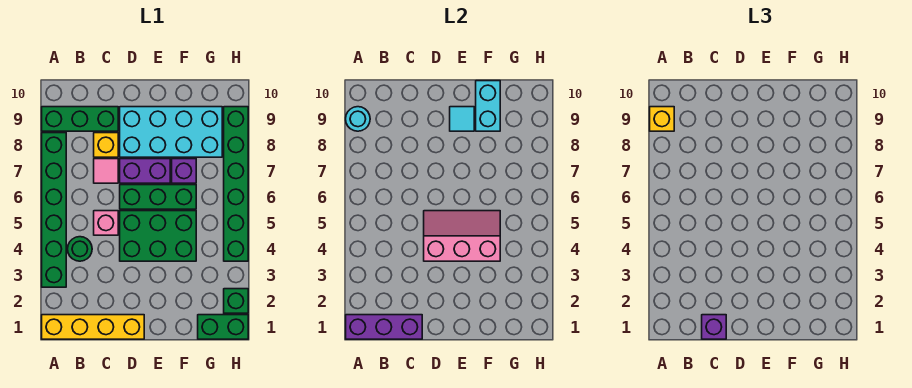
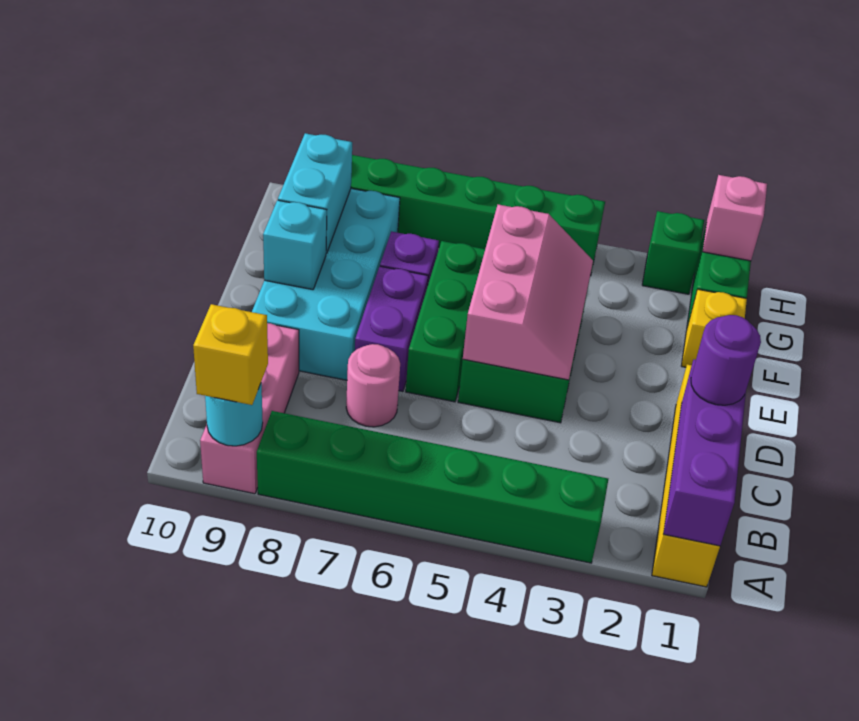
green 1x3 brick [42,107,118,131] -> pink 1x3 brick [200,323,299,494]
green 1x1 round brick [68,237,92,261] -> none
purple 1x1 brick [702,315,726,339] -> purple 1x1 round brick [691,315,761,405]
pink 1x1 brick [94,211,118,235] -> pink 1x1 brick moved to [702,175,767,261]
pink 1x1 tile [94,159,118,183] -> pink 1x1 round brick [346,344,400,427]
yellow 1x1 brick [94,133,118,157] -> yellow 1x1 brick moved to [682,289,747,367]
pink 2x3 slope [424,211,500,261] -> pink 2x3 slope turned to [463,205,593,380]
cyan 1x1 tile [450,107,474,131] -> cyan 1x1 brick [263,200,327,290]
cyan 1x2 brick [476,81,500,131] -> cyan 1x2 brick turned to [278,133,352,254]

